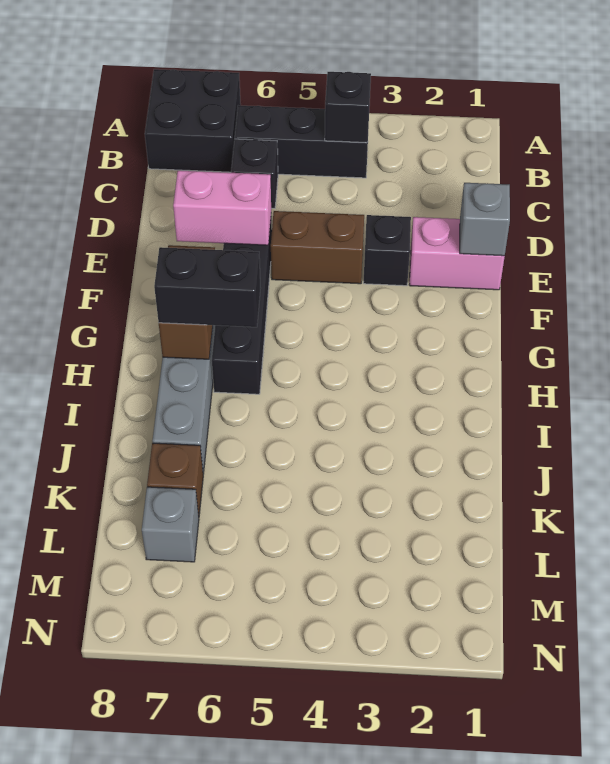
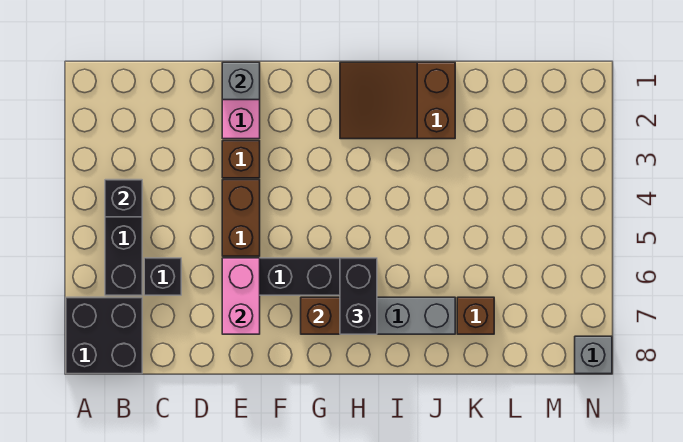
black 1x1 brick [363,215,411,286] -> brown 1x1 brick [222,141,260,178]
none -> brown 2x3 slope [340,62,455,139]
grey 1x1 brick [142,487,199,562] -> grey 1x1 brick moved to [575,336,612,374]

